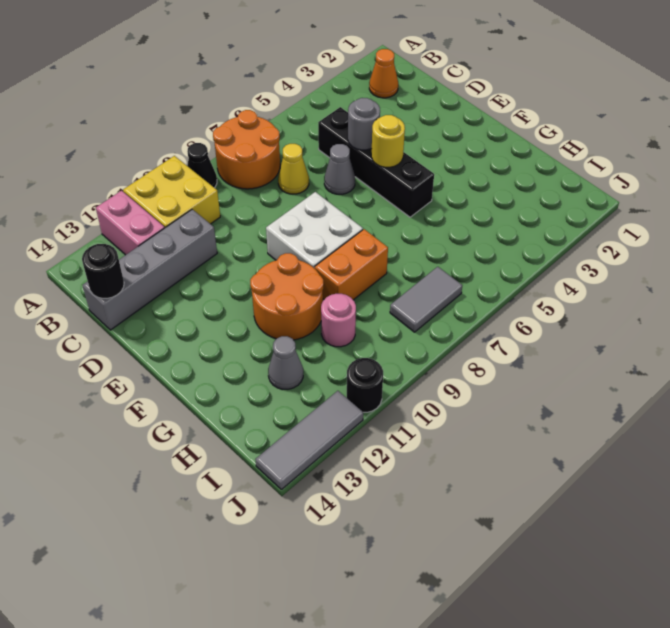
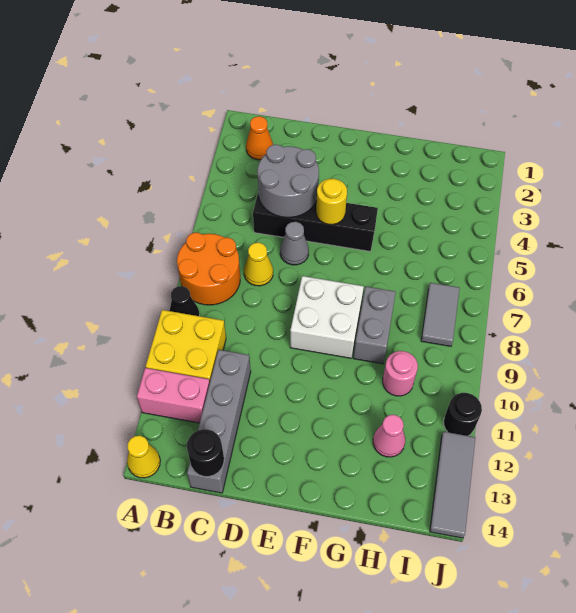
none -> yellow 1x1 cone [127,436,160,478]
grey 1x1 round brick [348,98,380,150] -> grey 2x2 round brick [257,145,319,217]
orange 2x2 round brick [250,253,324,340] -> none
orange 1x2 brick [315,229,388,300] -> grey 1x2 brick [353,287,396,364]
grey 1x1 cone [268,336,303,389] -> pink 1x1 cone [373,415,405,457]

